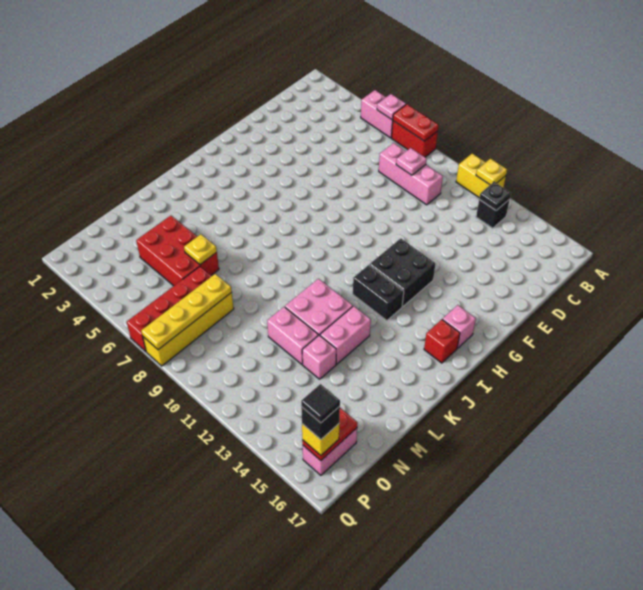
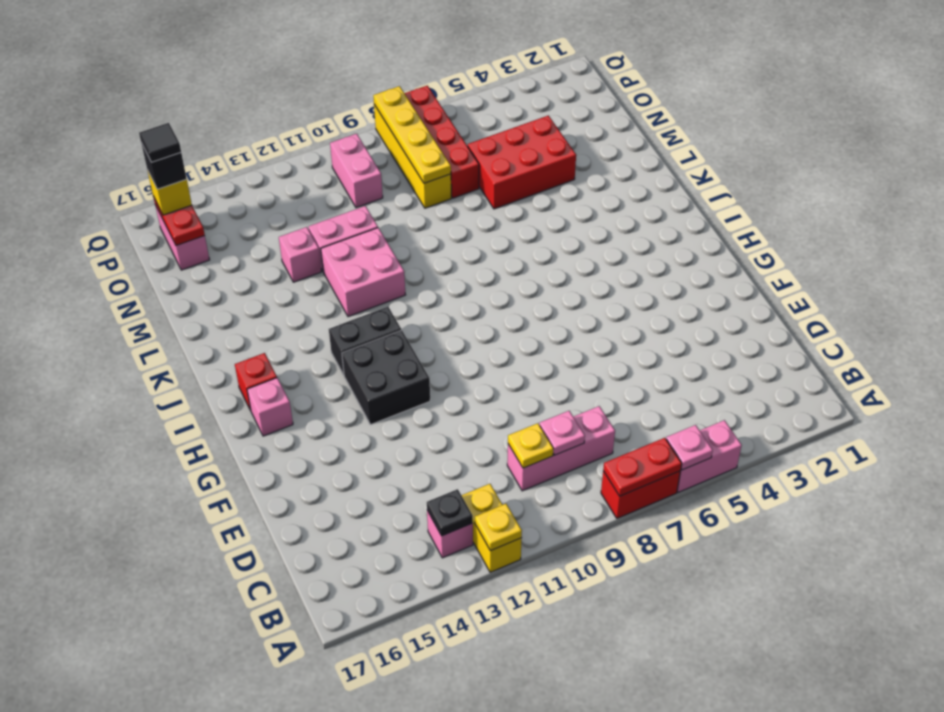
yellow 1x2 brick [456,153,506,198] -> yellow 1x2 brick turned to [462,484,522,572]
black 1x1 brick [476,199,510,228] -> pink 1x1 brick [427,510,473,558]
pink 1x2 brick [320,306,371,364] -> pink 1x2 brick moved to [330,134,383,208]
yellow 1x1 plate [184,234,217,265] -> yellow 1x1 plate moved to [508,423,553,468]

